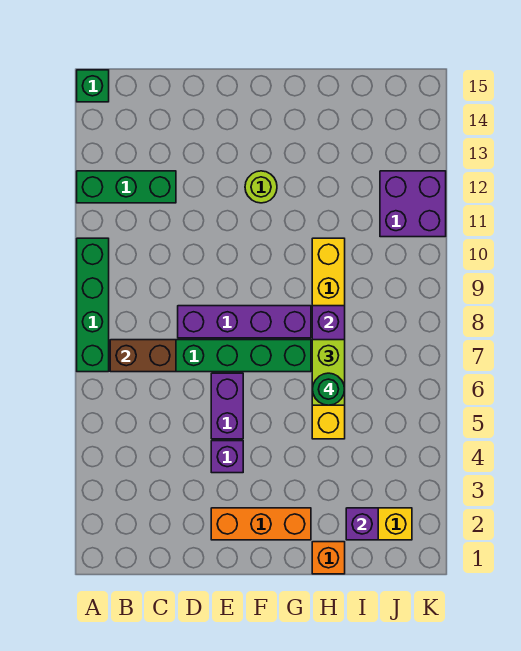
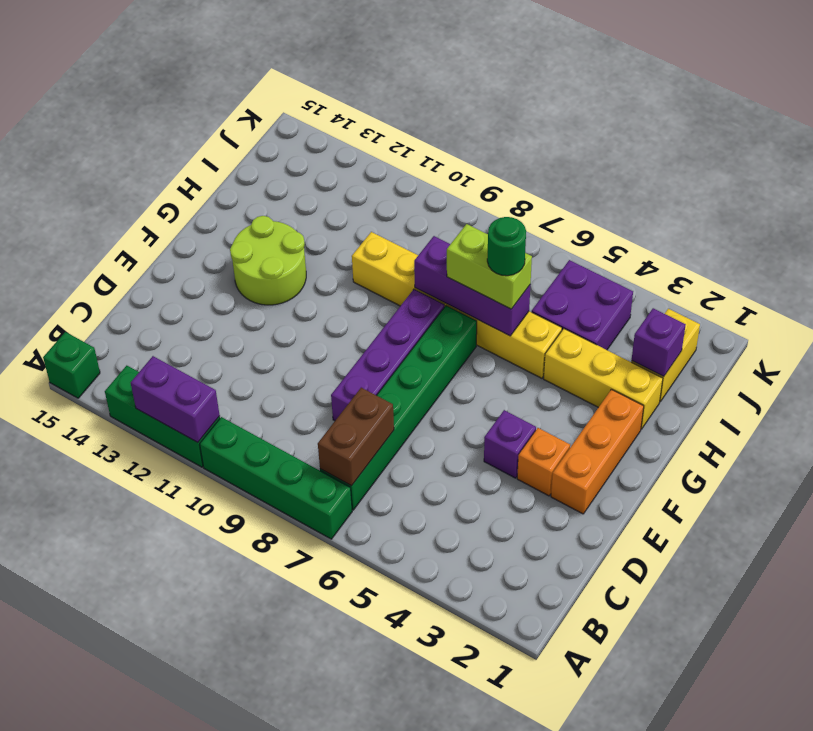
green 1x3 brick [77,171,176,203] -> green 1x3 brick turned to [105,366,220,467]
purple 1x2 brick [211,373,243,439] -> purple 1x2 brick moved to [131,356,220,442]
lime 1x1 round brick [245,171,277,203] -> lime 2x2 round brick [230,216,306,305]
orange 1x1 brick [312,542,345,574] -> orange 1x1 brick moved to [517,428,570,496]
none -> yellow 1x3 brick [544,329,663,429]
purple 2x2 brick [380,171,446,237] -> purple 2x2 brick moved to [532,260,633,350]

